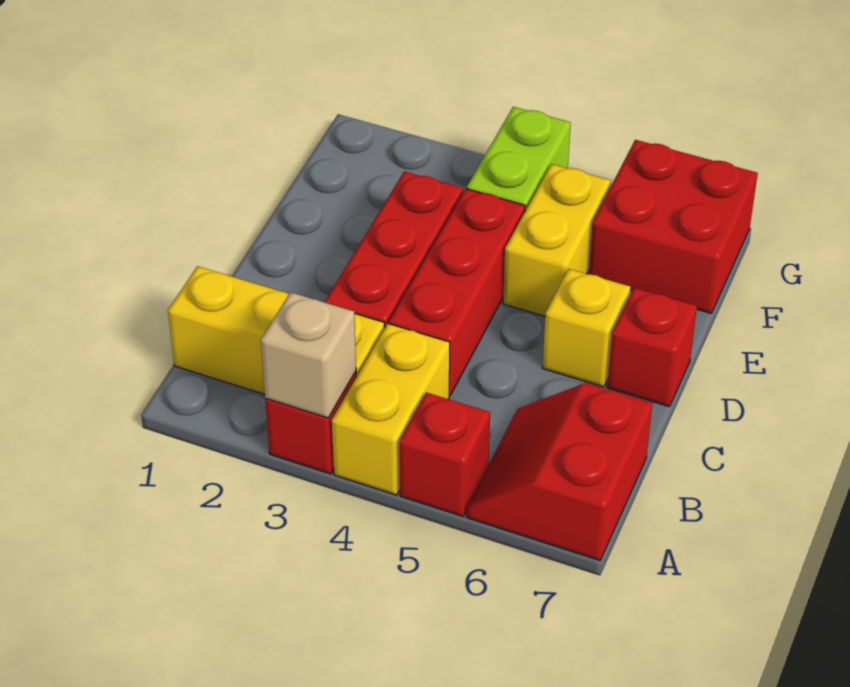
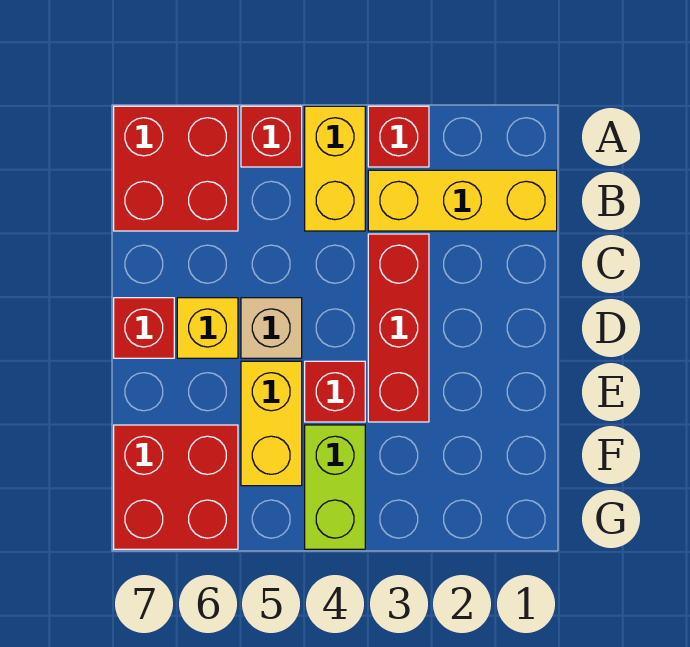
tan 1x1 brick [261,292,356,418] -> tan 1x1 brick moved to [241,298,302,358]
red 2x2 slope [467,383,652,560] -> red 2x2 brick [114,106,238,231]
red 1x3 brick [389,189,525,395] -> red 1x1 brick [305,361,365,422]

